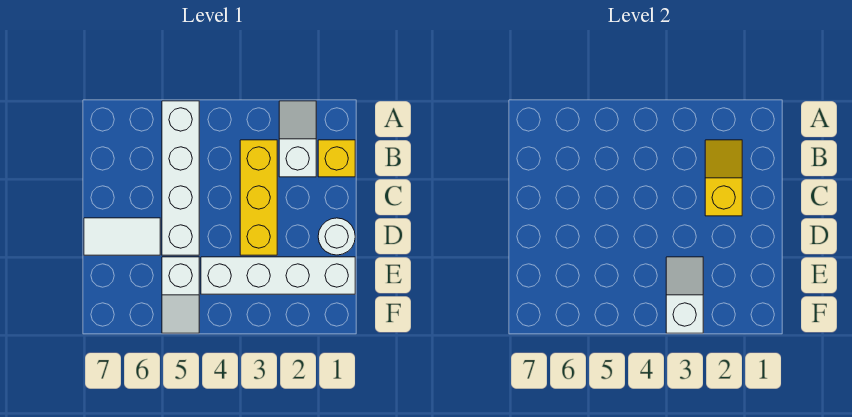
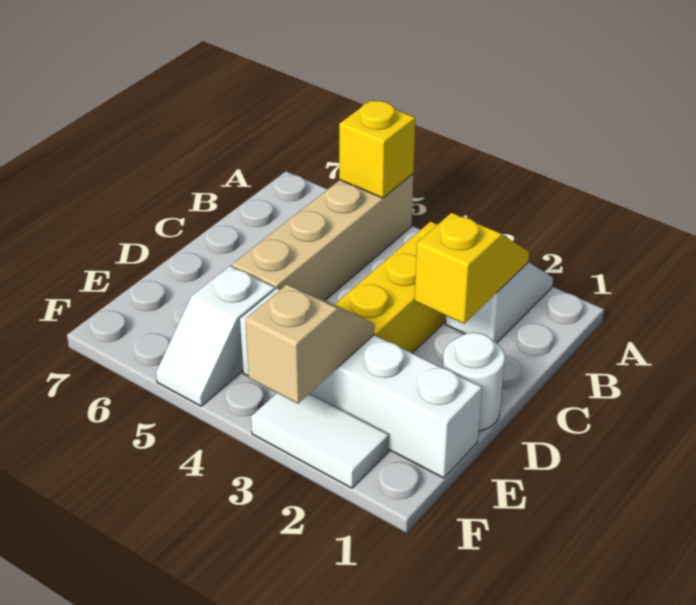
white 1x4 brick [162,101,199,255] -> tan 1x4 brick [232,174,413,300]
yellow 1x1 brick [318,140,355,177] -> yellow 1x1 brick moved to [339,100,415,198]
white 1x2 tile [84,218,160,255] -> white 1x2 tile moved to [251,393,389,488]
white 1x2 slope [666,257,703,333] -> tan 1x2 slope [245,285,375,404]

